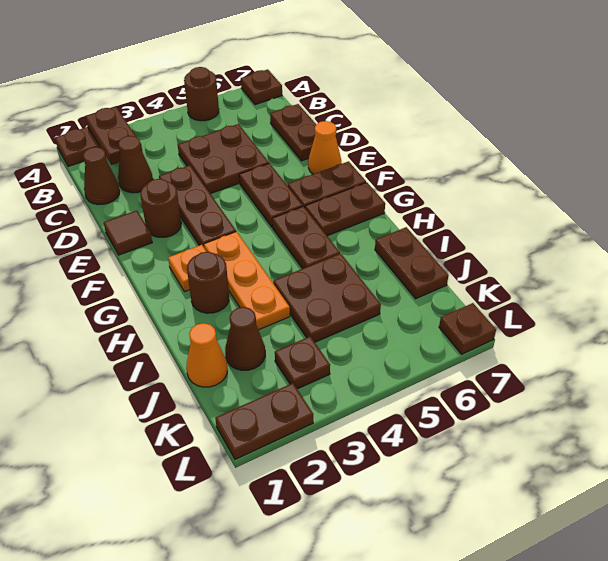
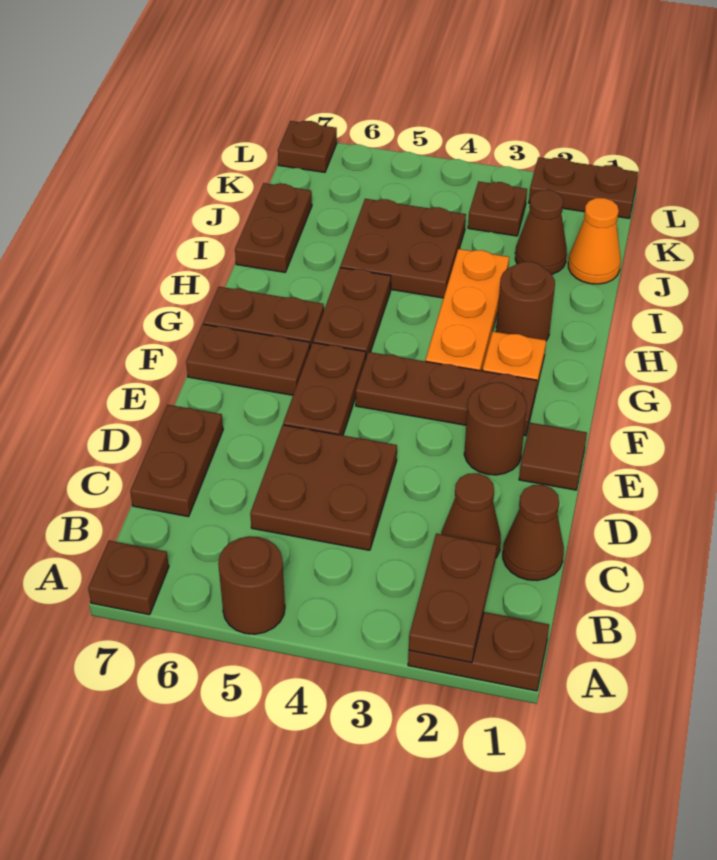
brown 1x3 plate [159,165,236,247] -> brown 1x3 plate turned to [356,352,537,436]
orange 1x1 cone [308,121,341,174] -> none

